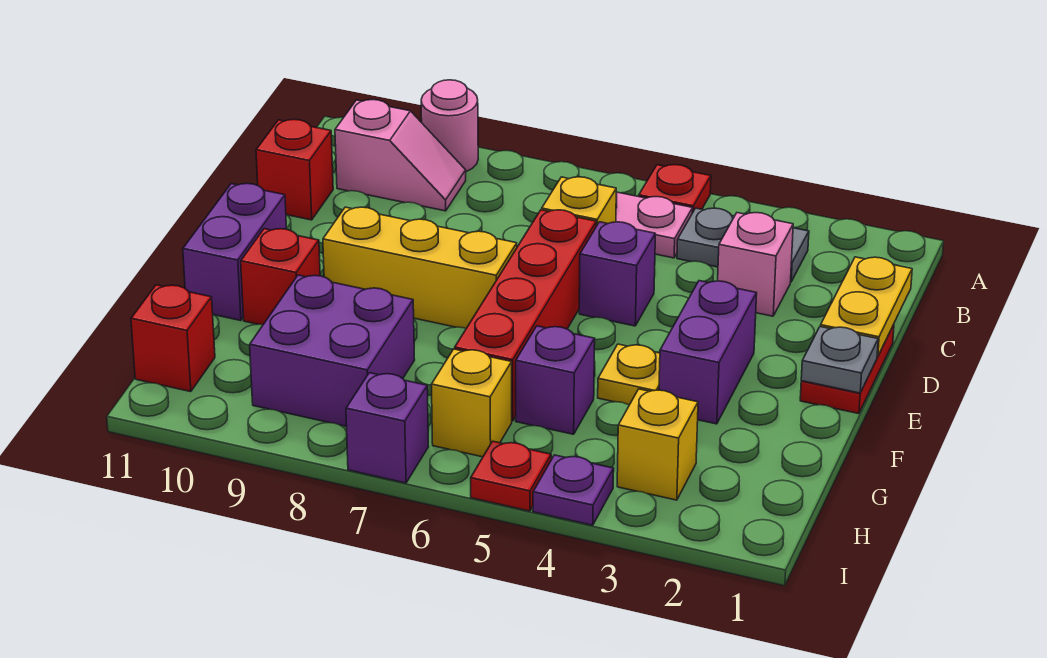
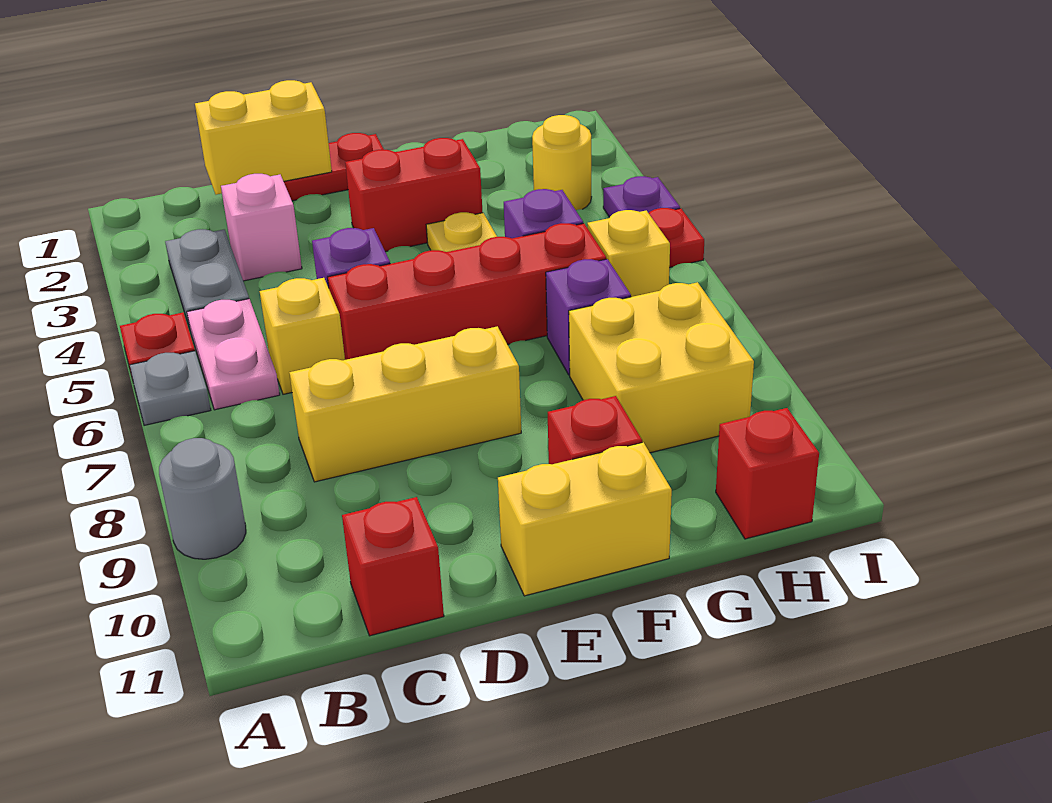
pink 1x1 round brick [421,80,478,172] -> grey 1x1 round brick [159,438,246,559]
pink 1x2 slope [335,100,466,211] -> none
yellow 1x2 plate [820,257,912,357] -> yellow 1x2 brick [195,80,332,195]
grey 1x1 plate [801,327,878,393] -> grey 1x1 plate moved to [130,351,211,425]
purple 1x2 brick [659,281,757,424] -> red 1x2 brick [345,138,483,252]
yellow 1x3 brick [323,207,517,328] -> yellow 1x3 brick turned to [289,326,521,482]
purple 1x2 brick [183,183,286,321] -> yellow 1x2 brick [498,442,672,596]
purple 2x2 brick [250,275,415,426] -> yellow 2x2 brick [569,282,754,453]
yellow 1x1 brick [617,389,698,500] -> yellow 1x1 round brick [532,115,591,210]
purple 1x1 brick [346,373,429,483] -> purple 1x1 brick moved to [546,259,631,375]

